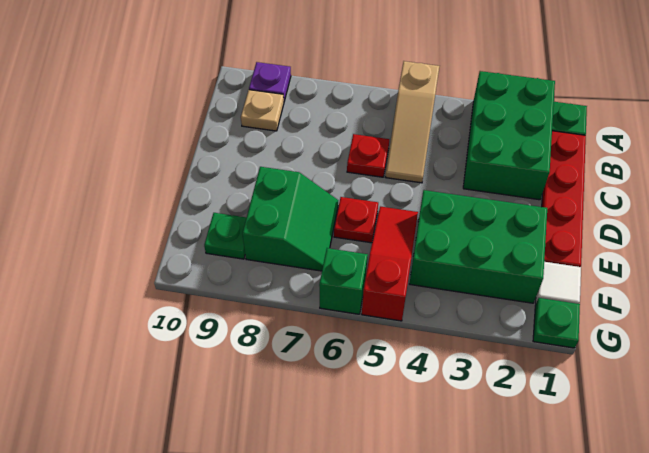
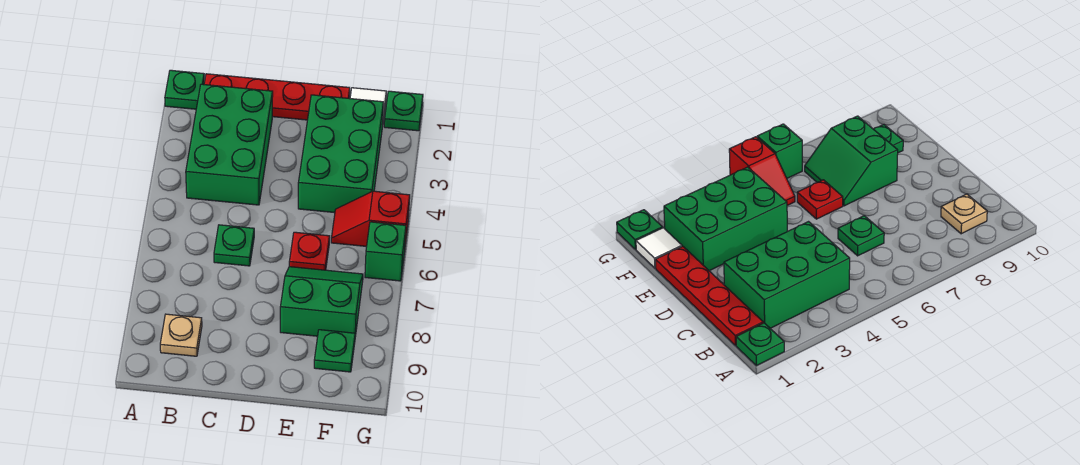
green 2x3 brick [463,71,555,200] -> green 2x3 brick turned to [186,84,273,205]
tan 1x3 slope [386,61,439,183] -> none
purple 1x1 plate [249,62,291,101] -> none
red 1x1 plate [347,134,389,177] -> green 1x1 plate [214,225,254,266]
red 1x3 slope [362,206,418,321] -> red 1x2 slope [331,191,410,246]

